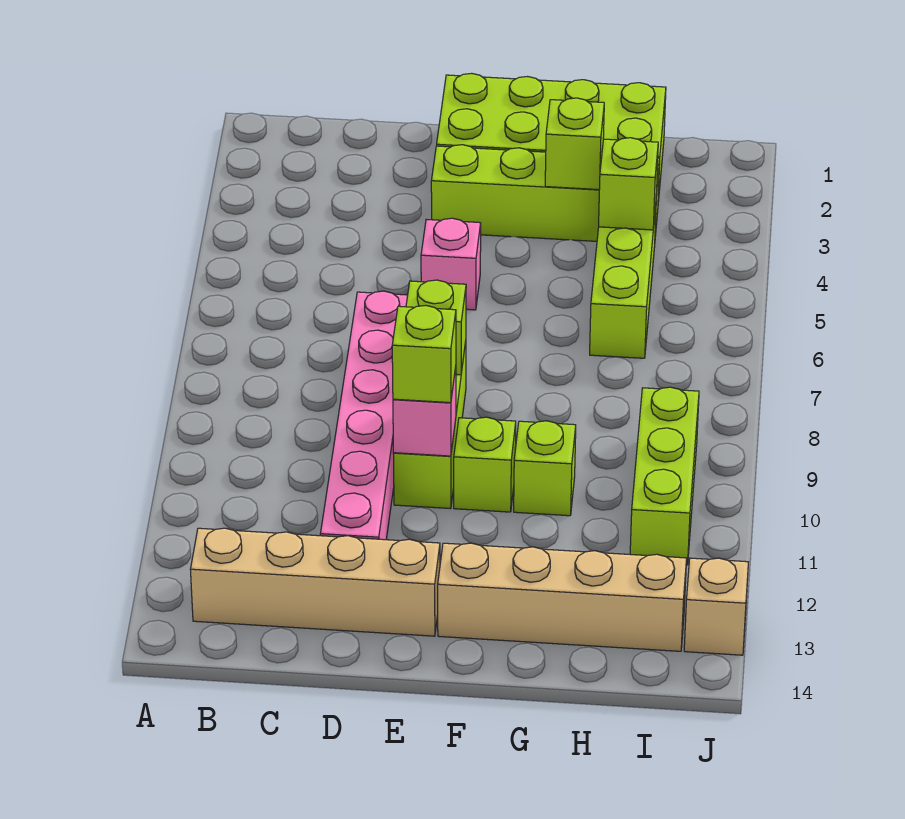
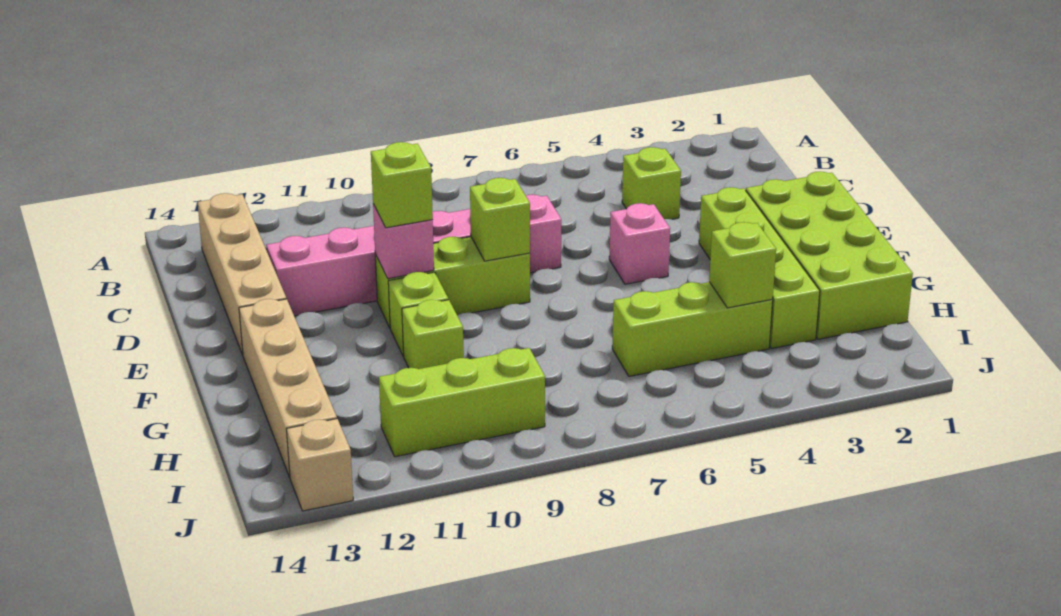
lime 1x1 brick [545,98,604,190] -> lime 1x1 brick moved to [622,147,681,219]

